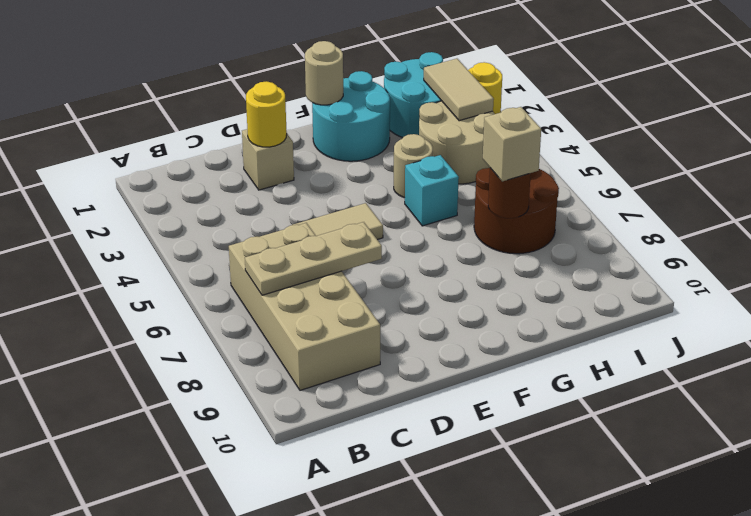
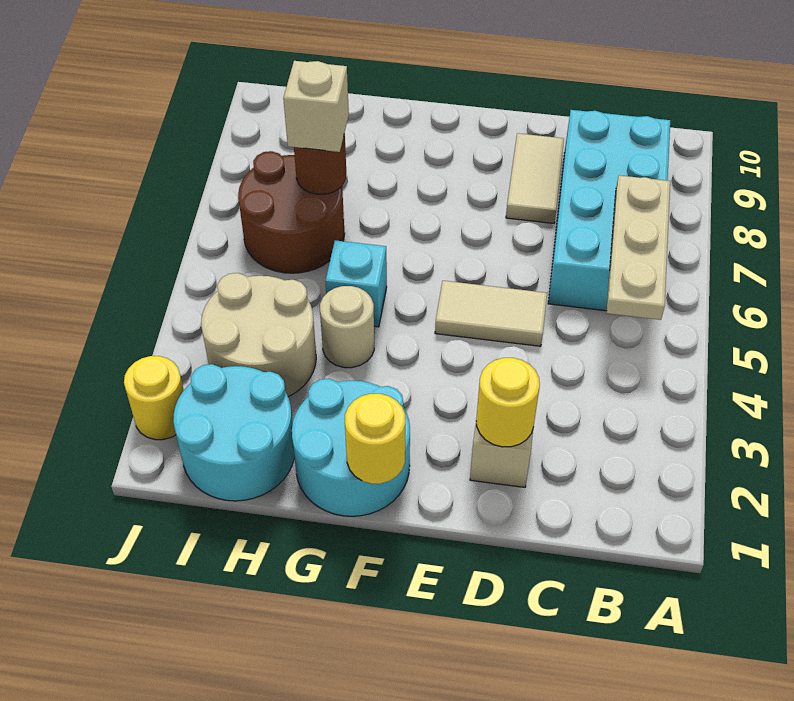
tan 2x4 brick [229,223,380,390] -> cyan 2x4 brick [548,110,670,311]
tan 1x3 plate [245,222,382,295] -> tan 1x3 plate turned to [607,175,670,320]
tan 1x1 round brick [305,41,343,105] -> yellow 1x1 round brick [345,394,405,484]
tan 1x2 tile [424,59,494,121] -> tan 1x2 tile moved to [506,133,564,223]

